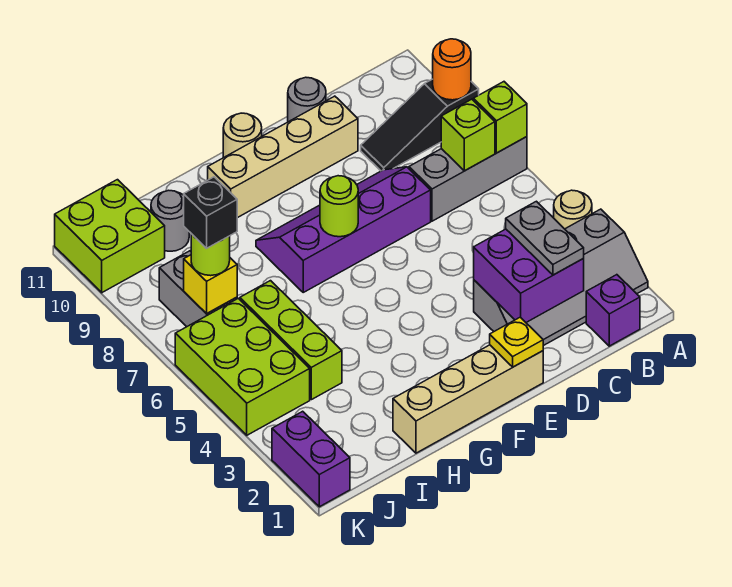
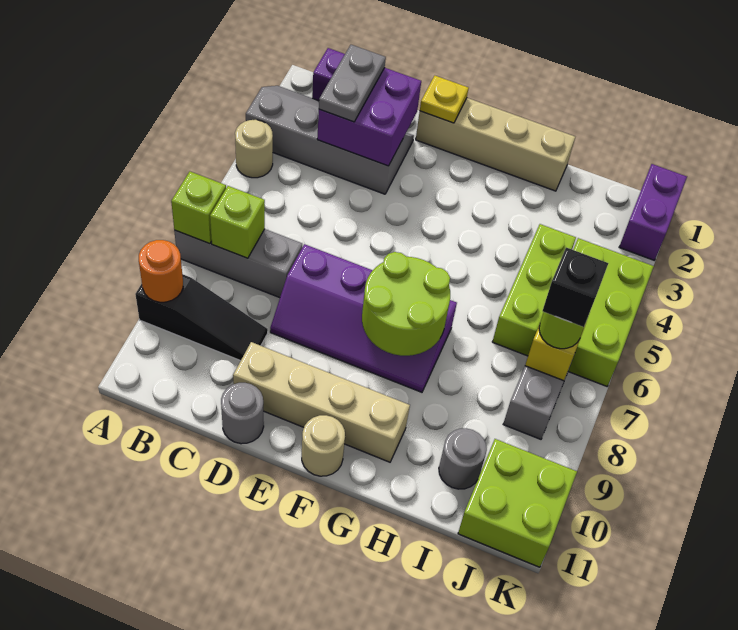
lime 1x1 round brick [320,176,358,237] -> lime 2x2 round brick [362,252,450,356]

